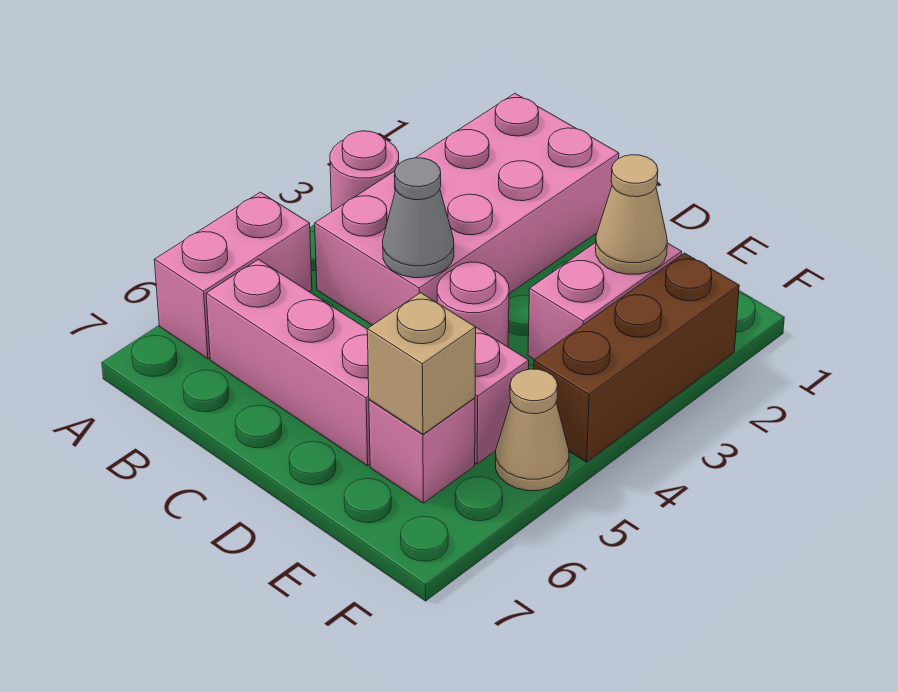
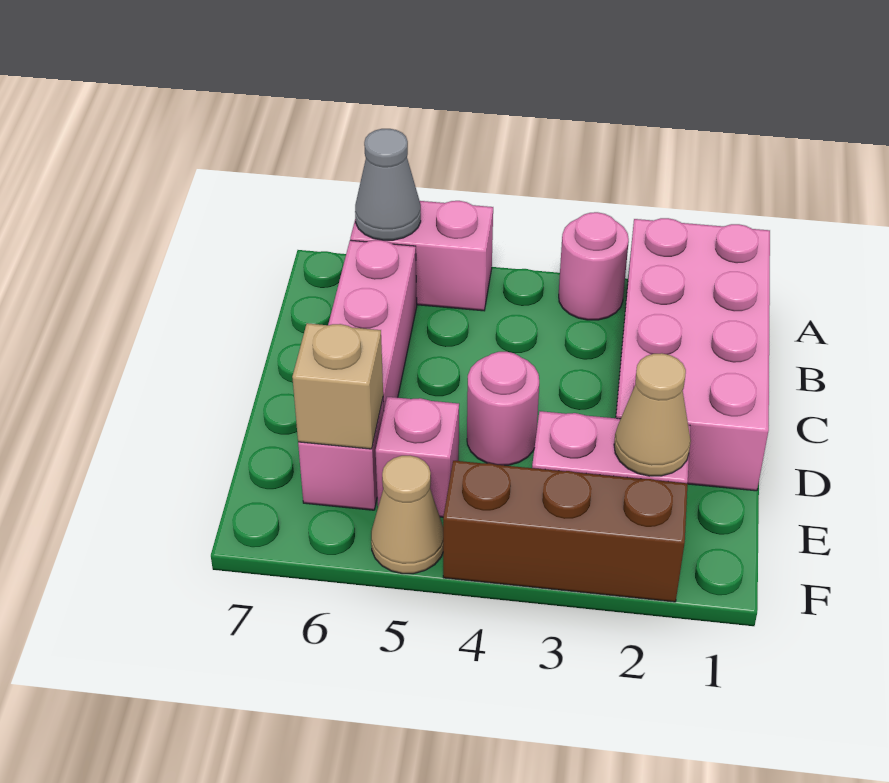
pink 2x4 brick [315,94,619,325] -> pink 2x4 brick turned to [616,218,770,491]
grey 1x1 cone [383,158,454,278] -> grey 1x1 cone moved to [355,129,421,240]

